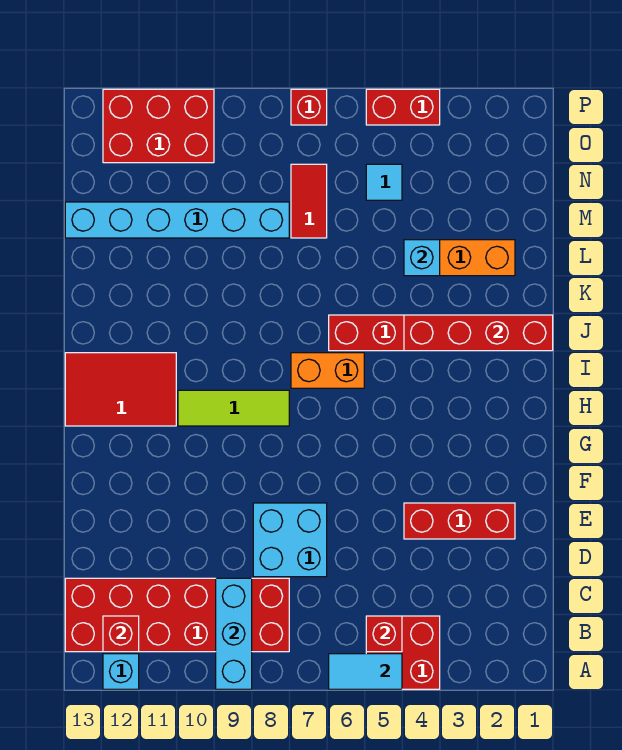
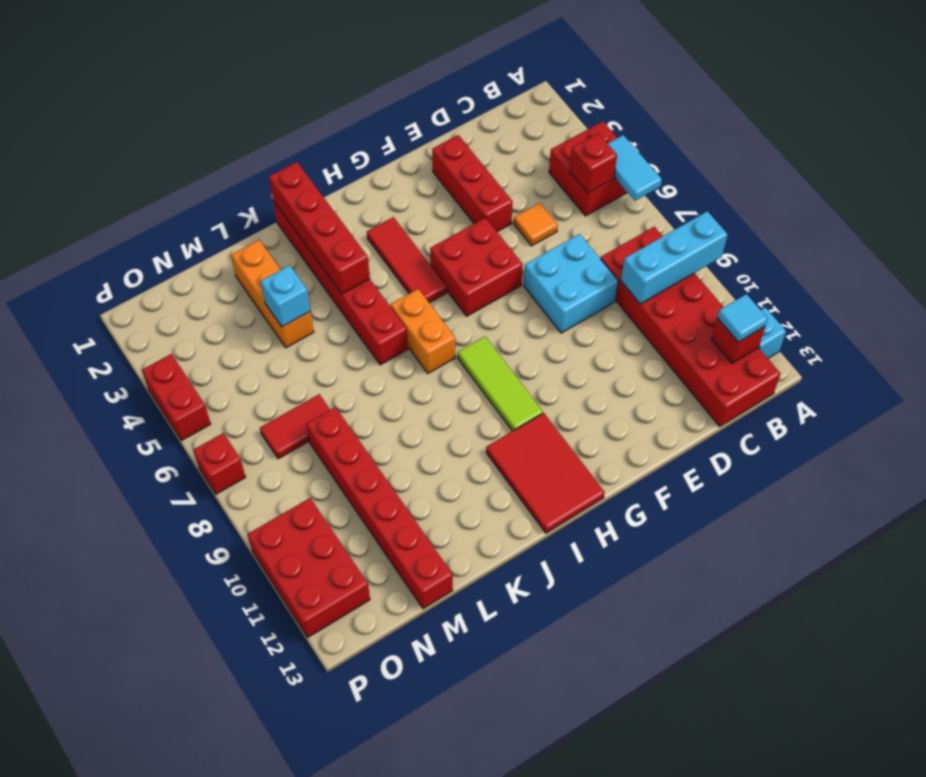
none -> orange 1x1 tile [514,203,558,246]
none -> red 2x2 brick [430,218,523,316]
none -> red 1x3 tile [367,217,447,303]
cyan 1x6 brick [65,202,289,238] -> red 1x6 brick [306,407,453,609]
cyan 1x1 tile [366,164,402,200] -> cyan 1x1 tile moved to [717,294,768,342]

